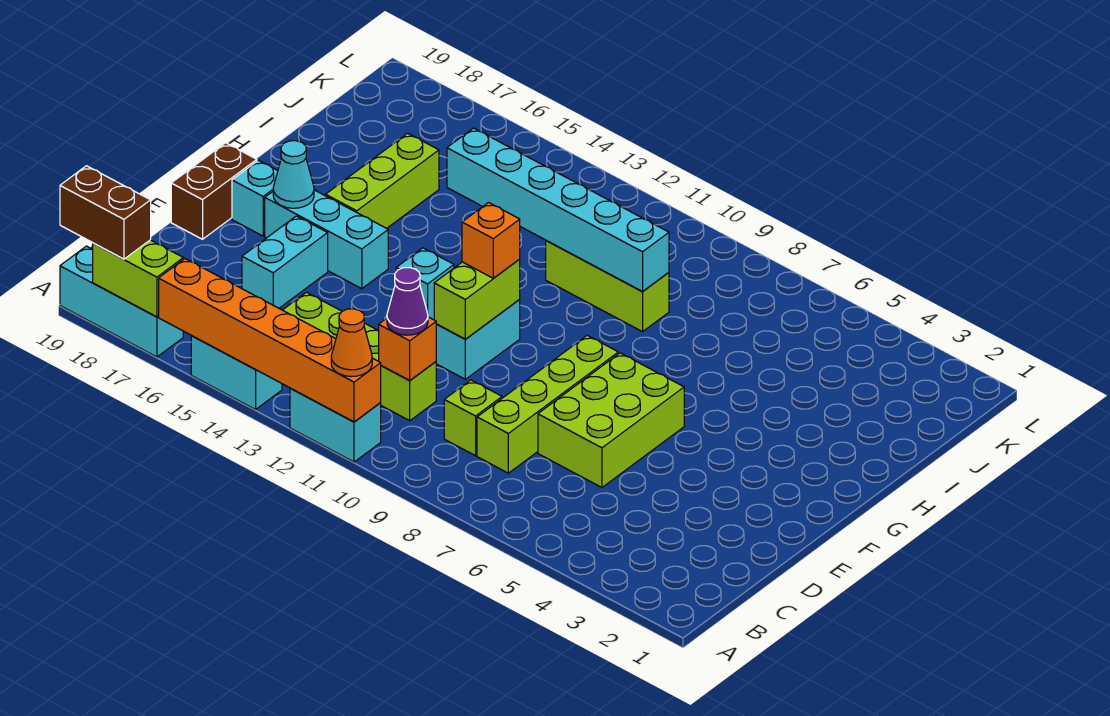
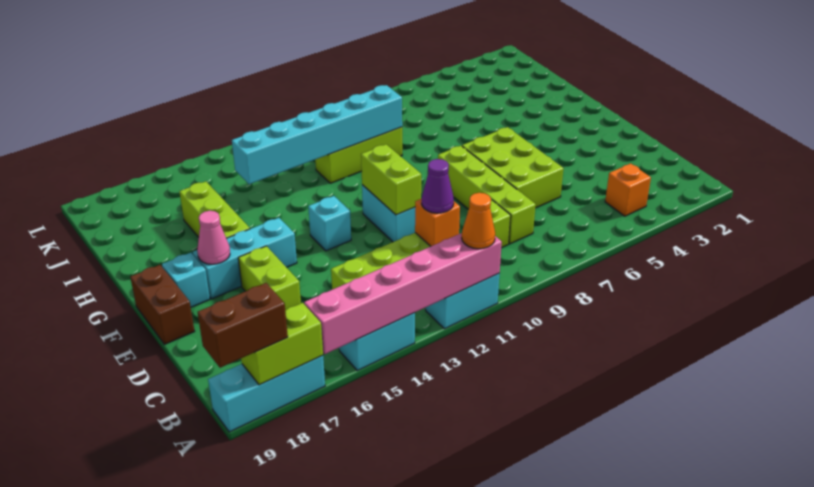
orange 1x6 brick [159,259,381,422] -> pink 1x6 brick [304,233,502,354]
cyan 1x2 brick [242,216,328,308] -> lime 1x2 brick [238,246,301,310]
orange 1x1 brick [462,203,520,278] -> orange 1x1 brick moved to [605,163,651,216]
cyan 1x1 cone [273,141,314,208] -> pink 1x1 cone [197,211,230,264]

